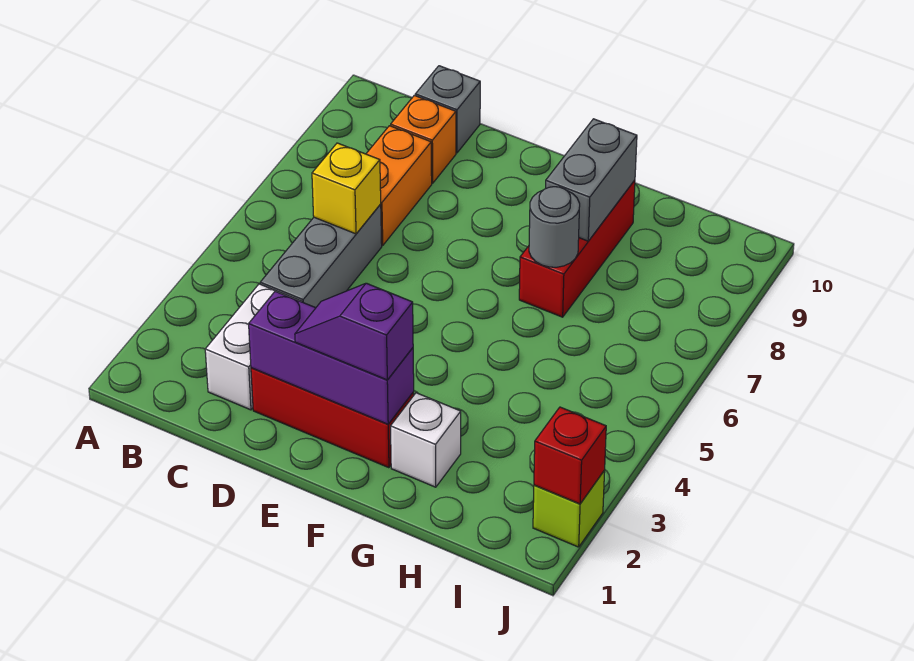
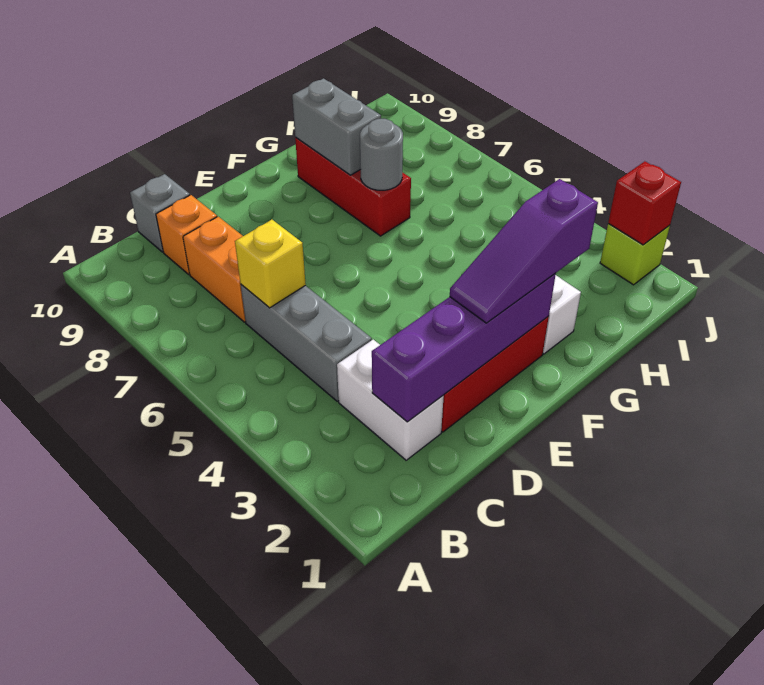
purple 1x3 brick [249,291,414,424] -> purple 1x4 brick [372,273,556,422]
purple 1x2 slope [295,283,413,380] -> purple 1x3 slope [450,179,598,323]

